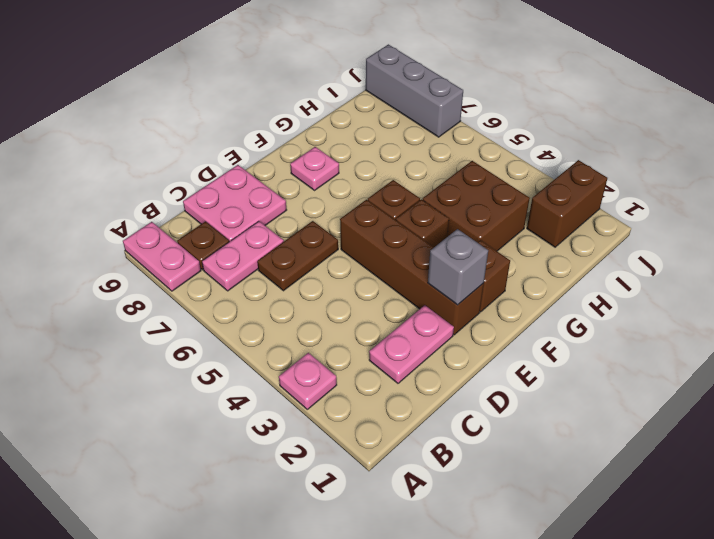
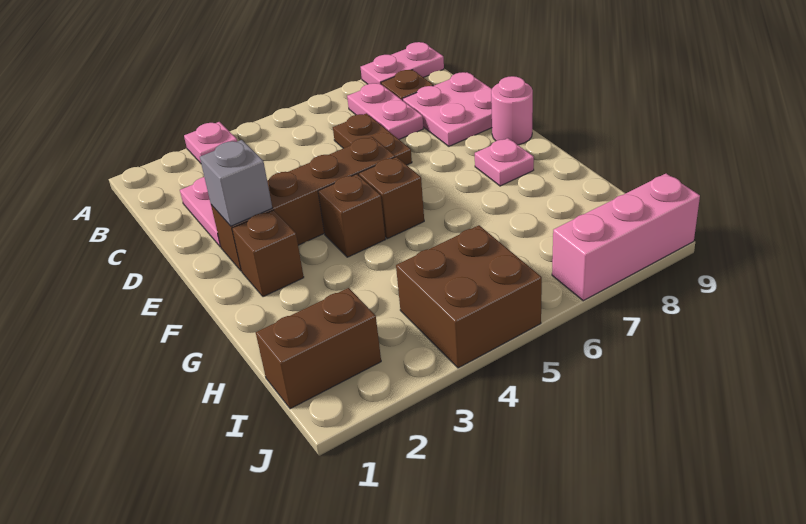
none -> pink 1x1 round brick [491,76,533,145]
brown 2x2 brick [423,161,530,251] -> brown 2x2 brick moved to [396,225,542,368]
brown 1x2 brick [527,160,607,247] -> brown 1x2 brick turned to [256,288,381,409]
grey 1x3 brick [366,44,463,137] -> pink 1x3 brick [552,174,700,301]

